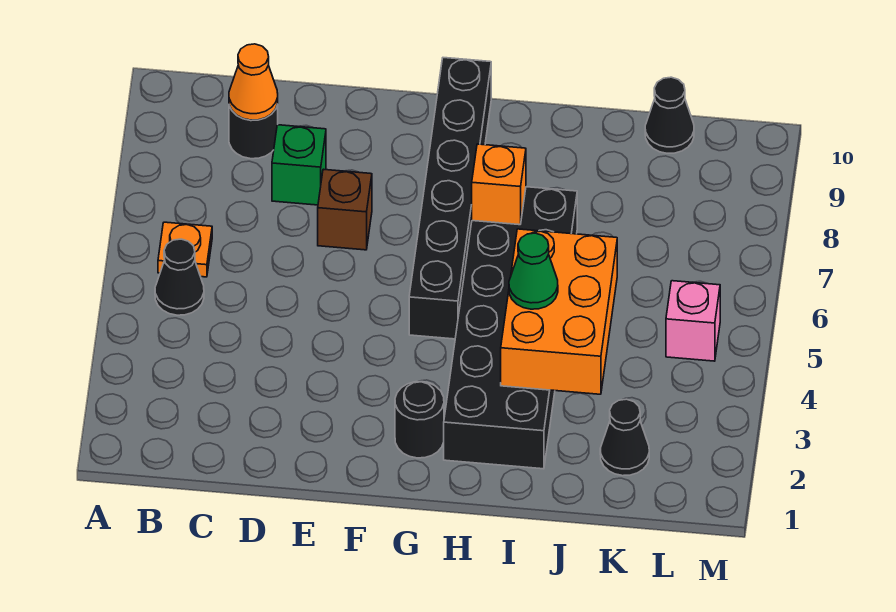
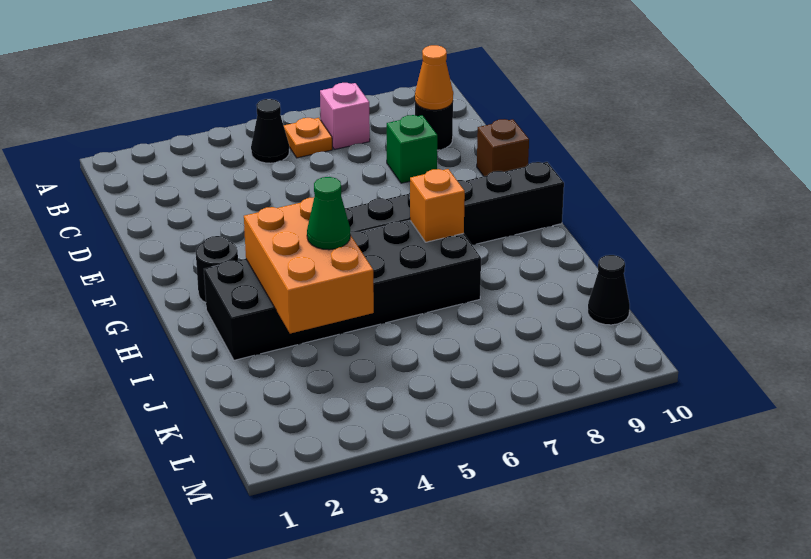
brown 1x1 brick [318,169,372,250] -> brown 1x1 brick moved to [477,119,529,176]
orange 2x3 brick [501,229,617,394] -> orange 2x3 brick turned to [244,197,374,334]
black 1x1 cone [600,399,649,476] -> none
pink 1x1 brick [666,281,720,361] -> pink 1x1 brick moved to [320,83,370,150]

